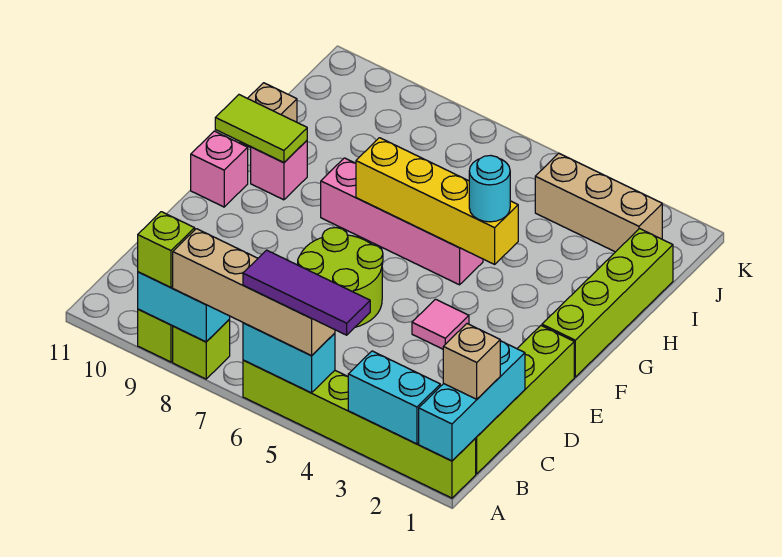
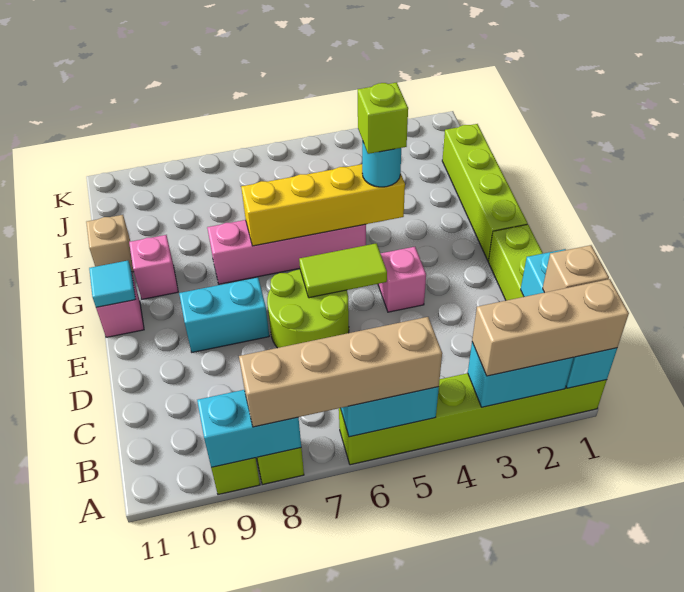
purple 1x3 tile [243,250,370,335] -> none
lime 1x1 brick [138,212,195,288] -> lime 1x1 brick moved to [358,82,408,154]
pink 1x1 tile [412,299,469,349] -> pink 1x1 brick [378,247,426,312]
none -> cyan 1x2 brick [179,278,269,352]
none -> cyan 1x1 tile [89,261,136,307]
lime 1x2 tile [215,95,307,163] -> lime 1x2 tile moved to [299,243,387,298]
tan 1x3 brick [535,153,662,252] -> tan 1x3 brick moved to [472,279,629,376]

